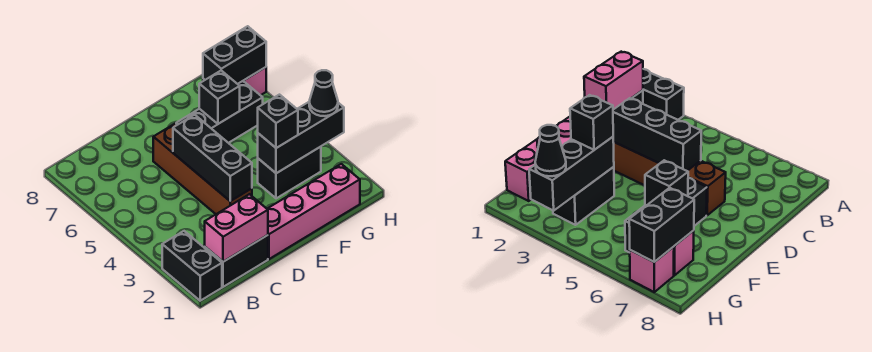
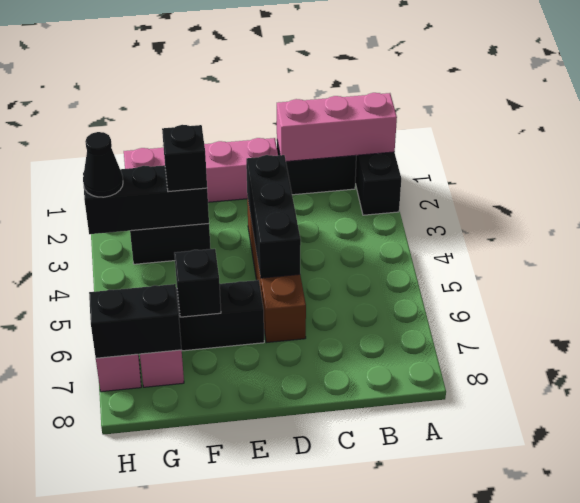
pink 1x2 brick [205,194,268,262] -> pink 1x3 brick [277,93,397,161]

